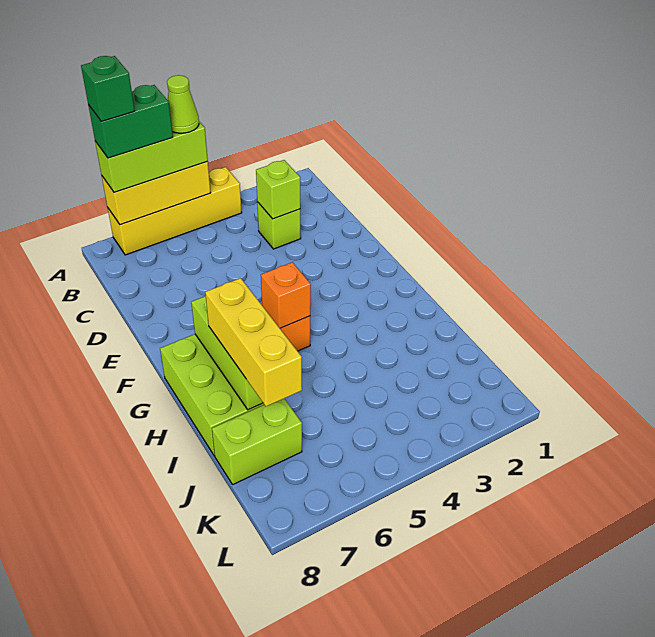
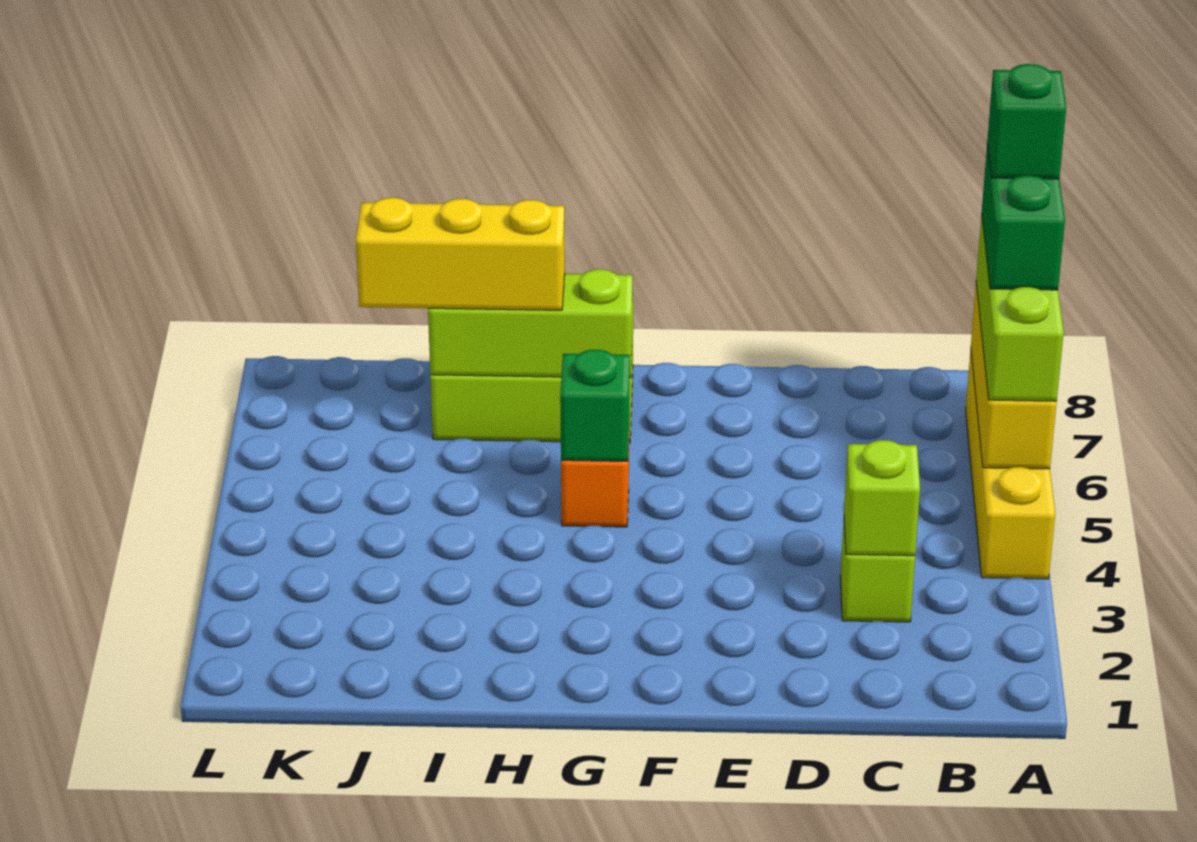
lime 1x1 cone [167,75,199,133] -> none
orange 1x1 brick [261,262,311,328] -> green 1x1 brick [560,350,630,461]
lime 1x2 brick [212,399,302,484] -> none

